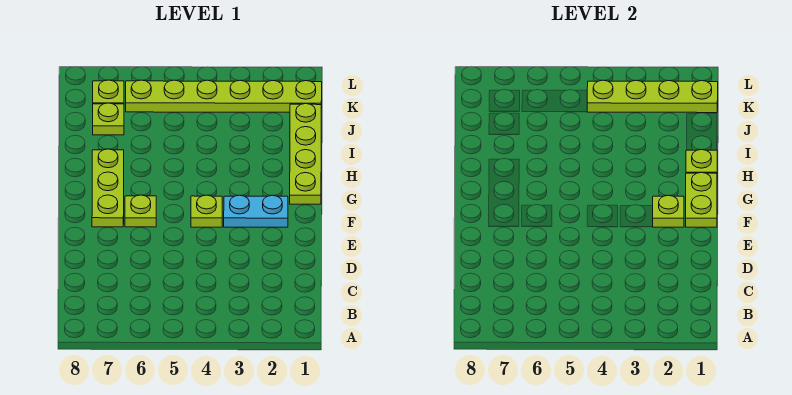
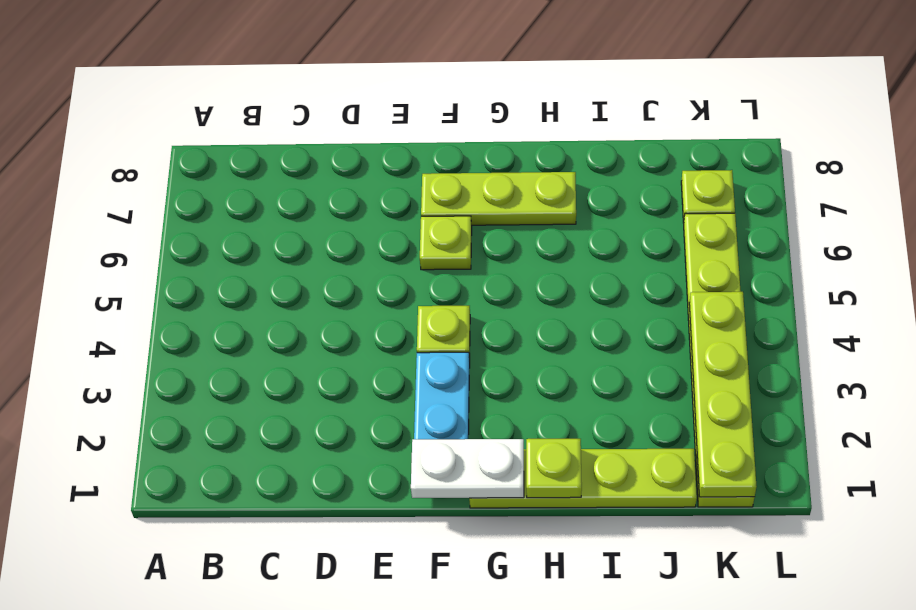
lime 1x2 plate [686,172,717,227] -> white 1x2 plate [411,439,524,498]
lime 1x1 plate [653,195,684,227] -> none
lime 1x1 plate [93,103,124,135] -> none

